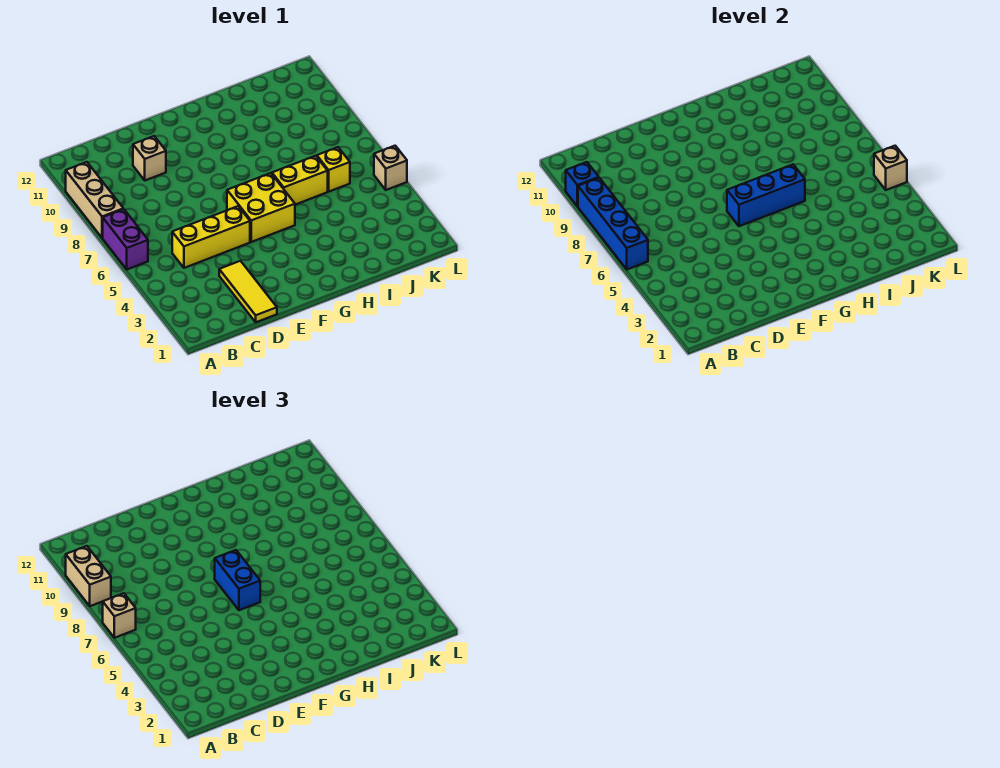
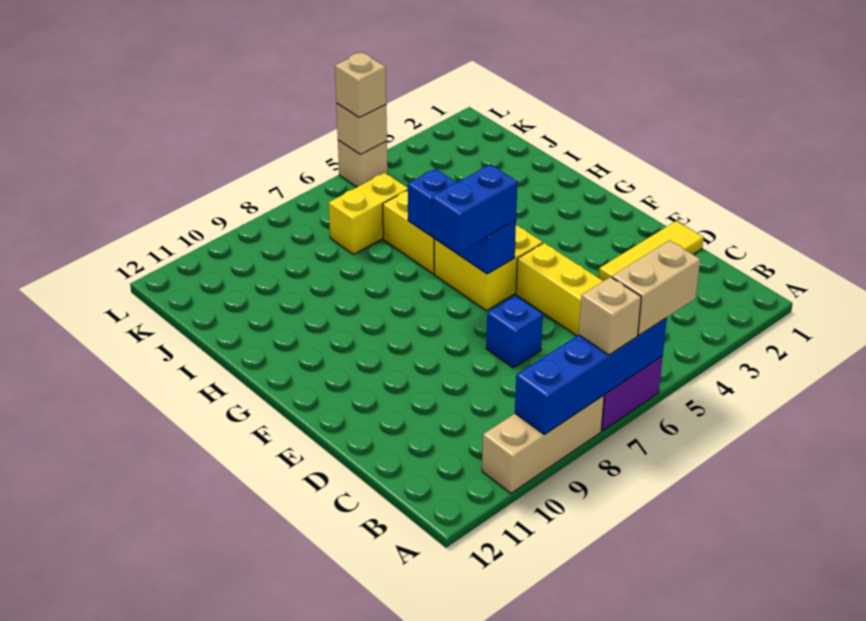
tan 1x2 brick [66,546,111,606] -> tan 1x2 brick moved to [612,240,700,335]
blue 1x1 brick [566,162,599,207] -> blue 1x1 brick moved to [486,295,543,368]
tan 1x1 brick [133,136,166,180] -> tan 1x1 brick moved to [335,52,386,117]
yellow 1x1 brick [317,147,350,191] -> yellow 1x2 brick [329,173,408,254]

